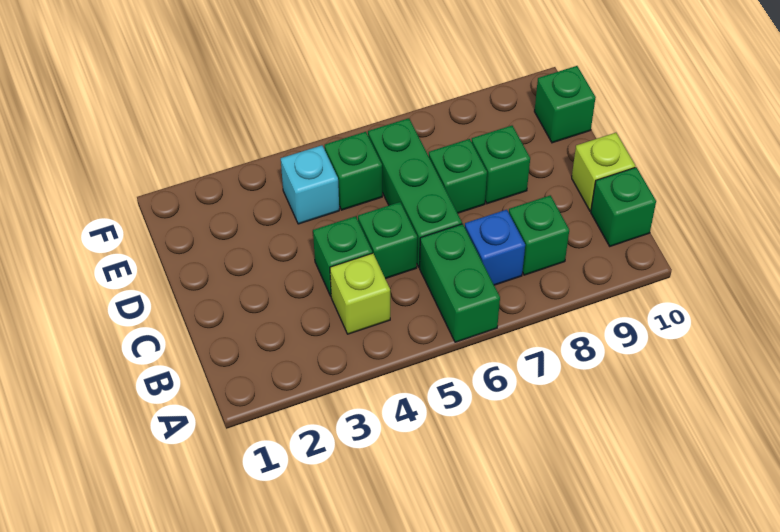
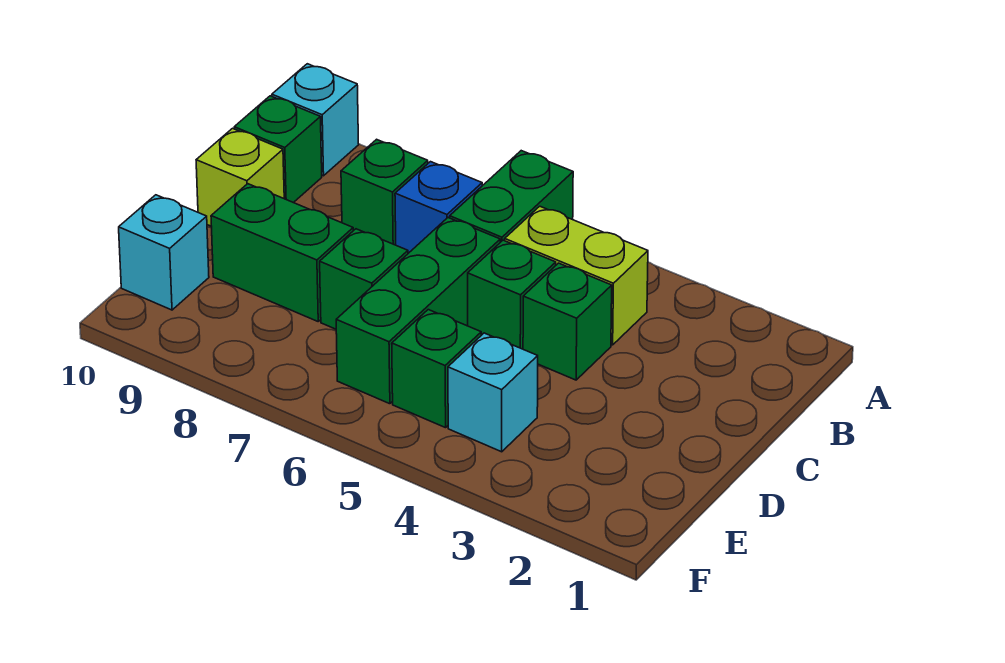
none -> cyan 1x1 brick [272,64,359,176]
lime 1x1 brick [330,253,390,334] -> lime 1x2 brick [505,206,648,345]
green 1x1 brick [472,126,530,204] -> green 1x2 brick [211,184,353,321]
green 1x1 brick [534,66,596,143] -> cyan 1x1 brick [119,195,209,310]

